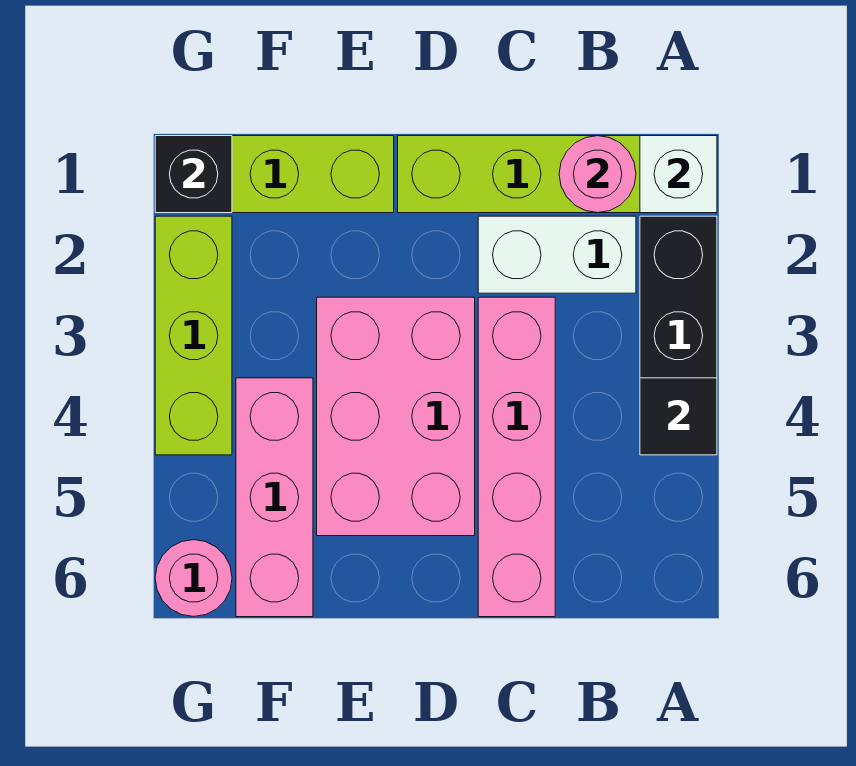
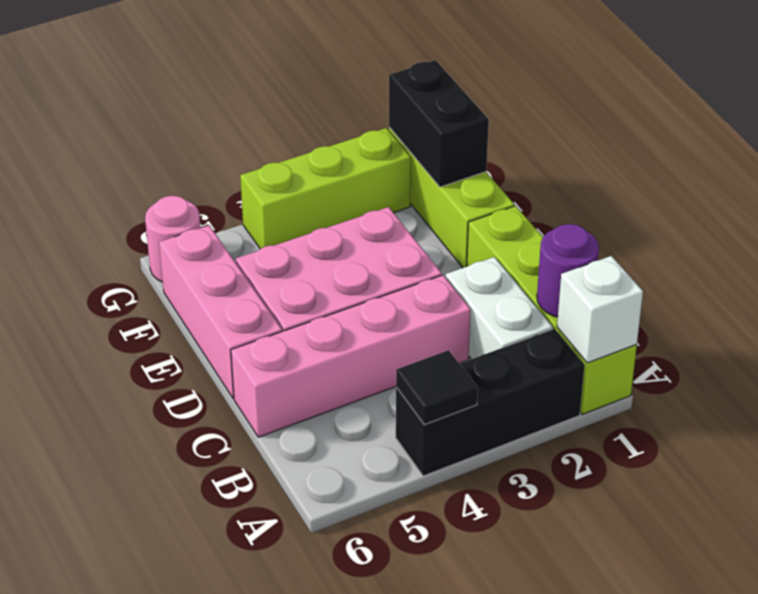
pink 1x1 round brick [559,136,636,213] -> purple 1x1 round brick [537,224,599,317]
pink 1x3 brick [236,378,313,617] -> pink 1x3 brick turned to [159,225,282,399]
black 1x1 brick [155,136,232,213] -> black 1x2 brick [389,60,489,187]

